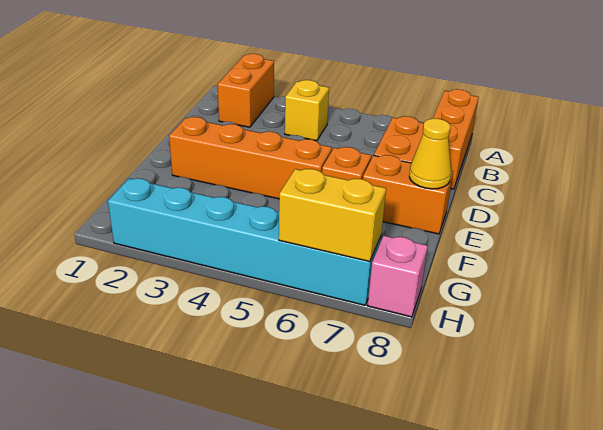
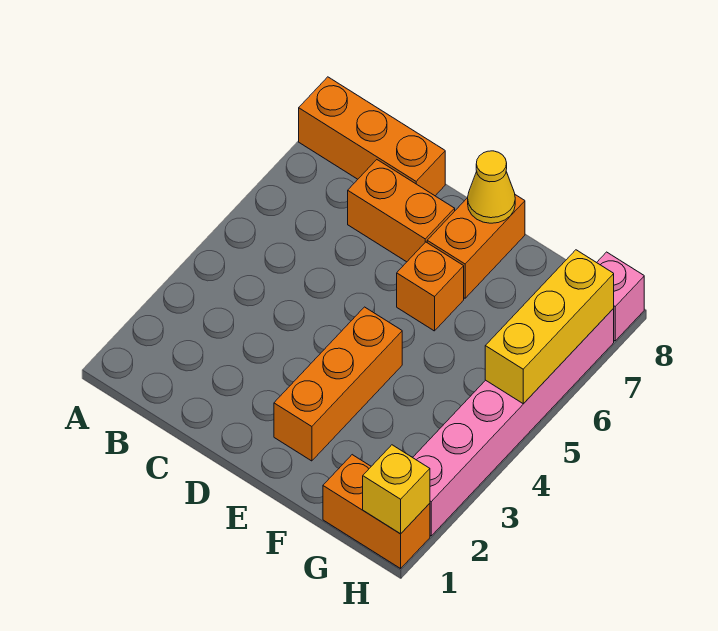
orange 1x2 brick [218,54,274,127] -> orange 1x2 brick moved to [323,455,430,568]
yellow 1x1 brick [285,80,329,141] -> yellow 1x1 brick moved to [363,445,430,534]
orange 1x4 brick [169,117,332,199] -> orange 1x3 brick [274,307,402,461]
cyan 1x6 brick [108,178,381,305] -> pink 1x6 brick [413,309,614,536]
yellow 1x2 brick [279,169,386,261] -> yellow 1x3 brick [485,250,614,404]

